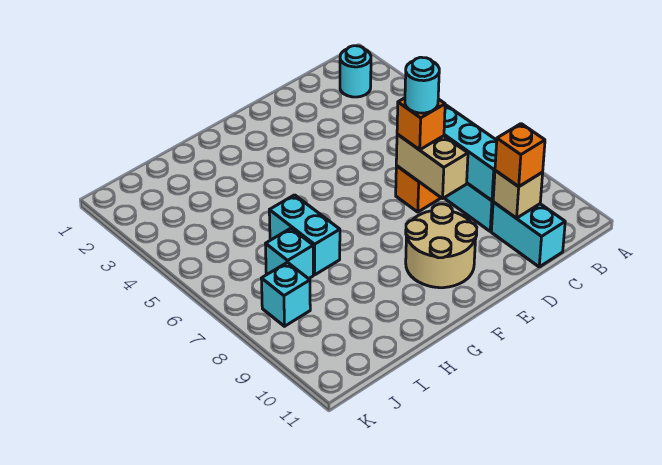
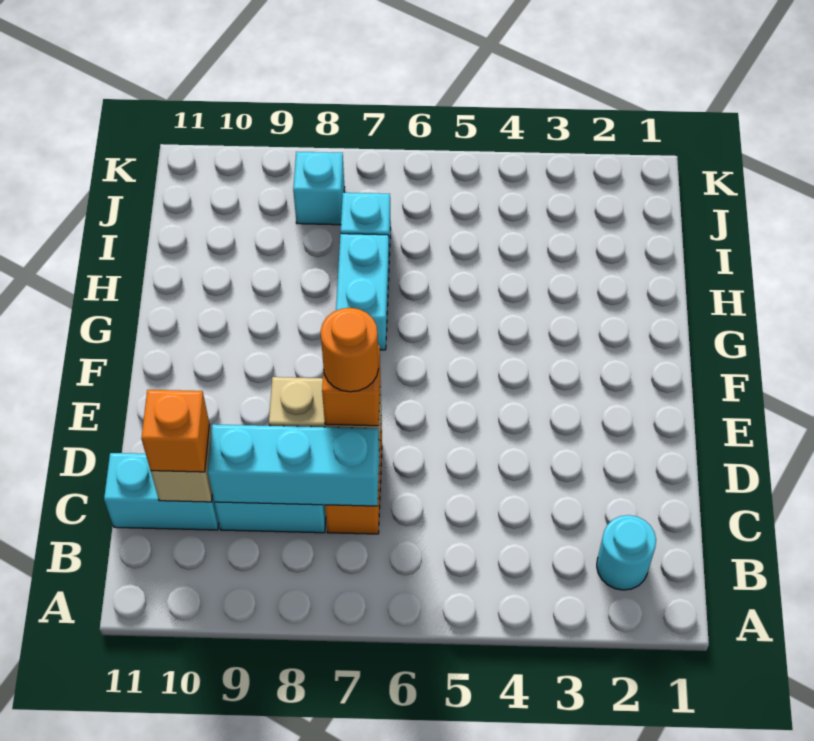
cyan 1x1 round brick [405,57,439,113] -> orange 1x1 round brick [321,308,379,392]
tan 2x2 round brick [406,204,477,288] -> none
cyan 1x2 brick [269,195,340,275] -> cyan 1x2 brick turned to [336,234,389,350]

